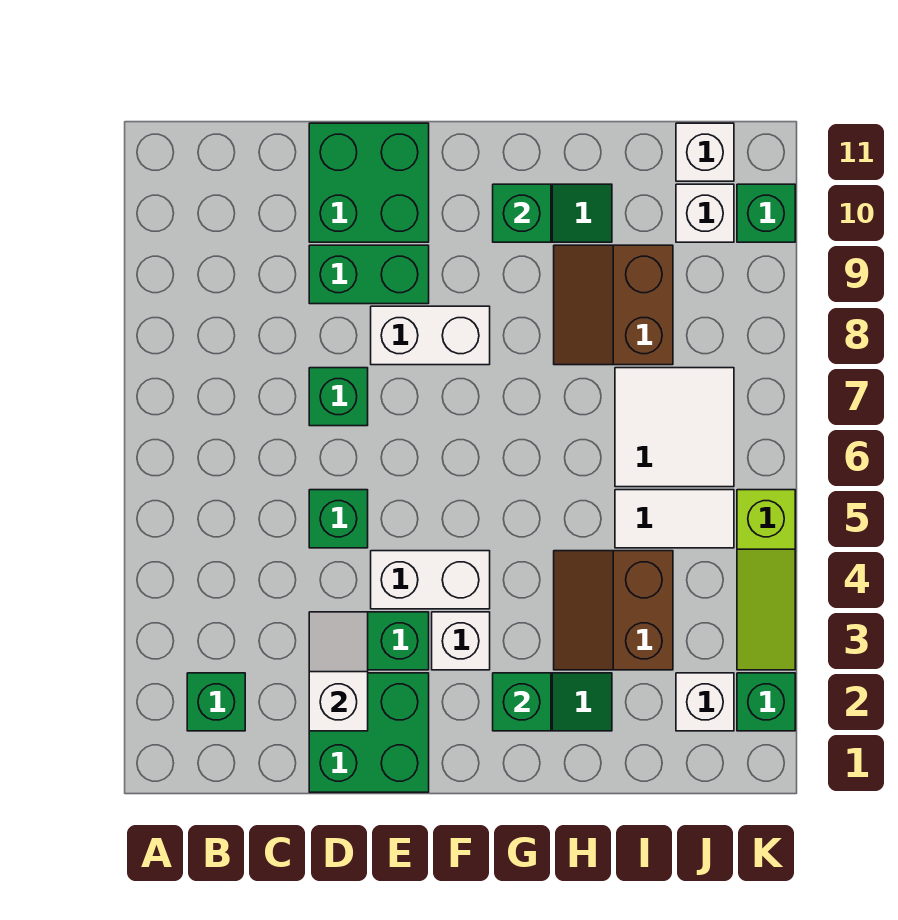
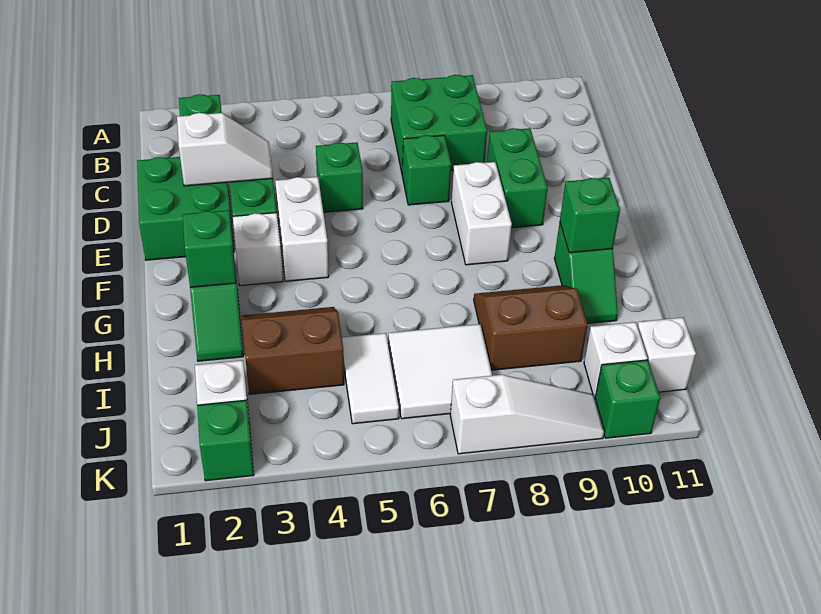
green 2x2 brick [309,123,429,242] -> green 2x2 brick moved to [391,75,487,172]
lime 1x3 slope [737,490,795,670] -> none
none -> white 1x3 slope [450,375,604,454]

